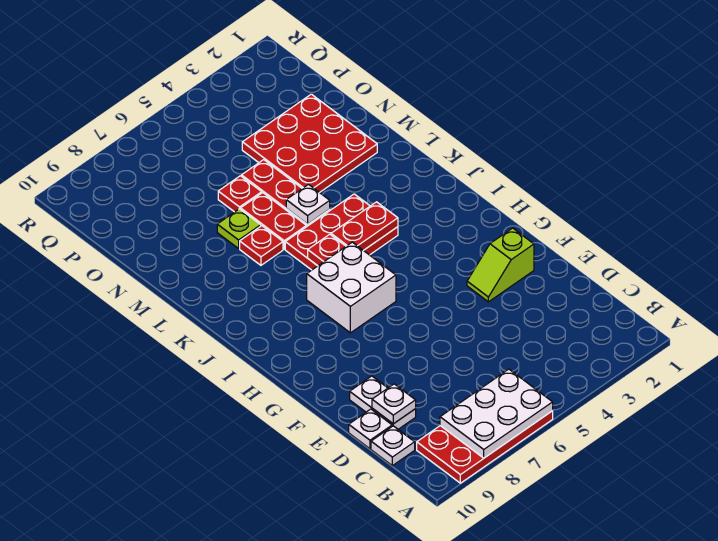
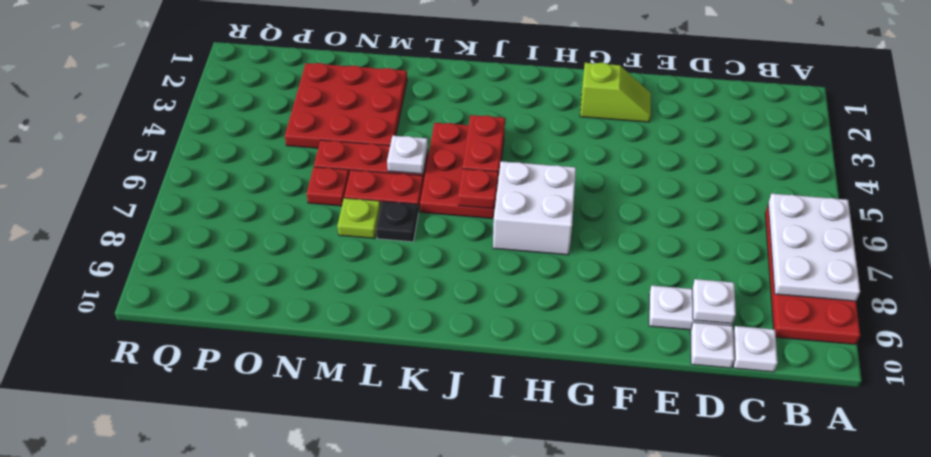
lime 1x2 slope [467,228,534,302] -> lime 1x2 slope turned to [580,63,651,122]
red 1x1 plate [240,226,283,265] -> black 1x1 plate [376,201,418,242]

